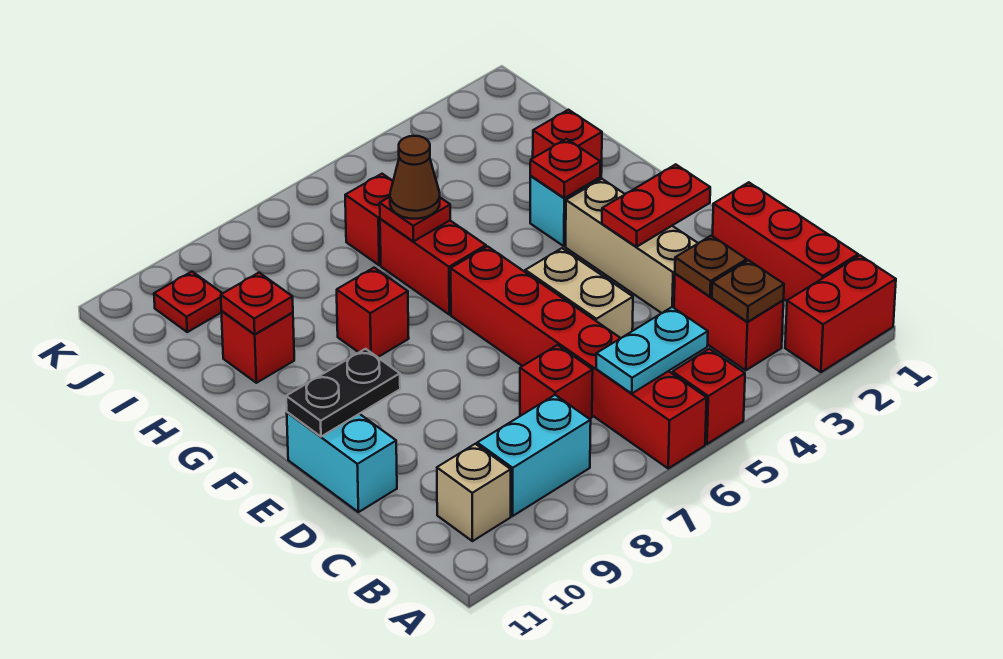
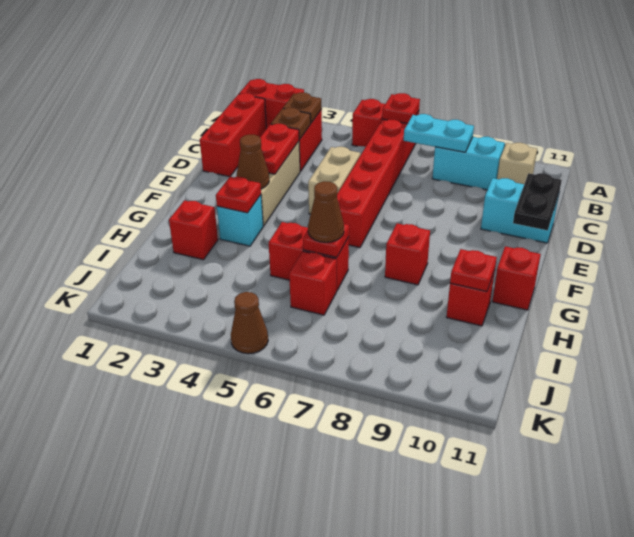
cyan 1x2 plate [596,307,708,393] -> cyan 1x2 plate moved to [404,114,474,152]
red 1x1 brick [520,345,593,419] -> red 1x1 brick moved to [492,246,541,310]
cyan 1x2 brick [287,412,397,512] -> cyan 1x2 brick turned to [481,178,559,243]
red 1x2 plate [602,164,710,247] -> red 1x2 plate turned to [260,124,299,174]
black 1x2 plate [286,349,400,437] -> black 1x2 plate turned to [513,173,562,230]
none -> brown 1x1 cone [236,135,269,189]
red 1x2 brick [380,219,486,314] -> red 1x2 brick turned to [269,222,349,291]
red 1x1 plate [154,272,222,332] -> red 1x1 plate moved to [382,93,420,124]
none -> brown 1x1 cone [231,292,268,354]

